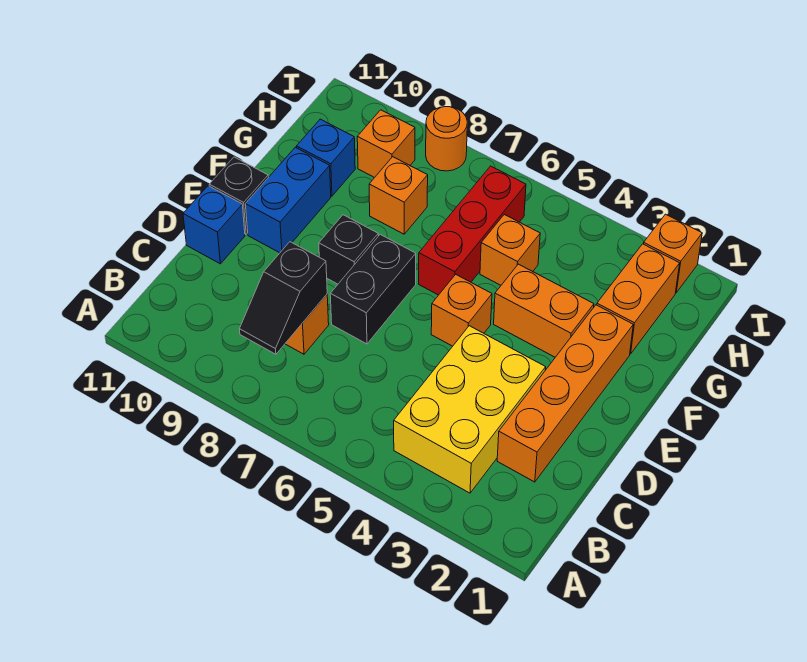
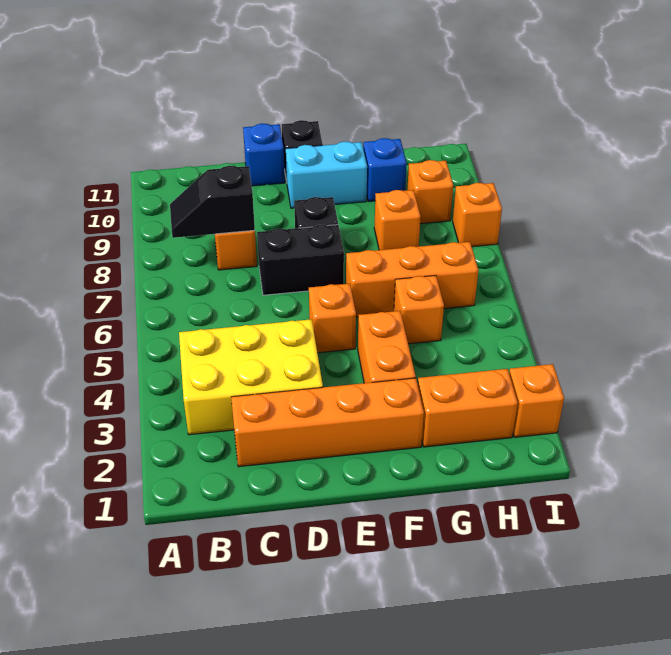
blue 1x2 brick [245,147,331,253] -> cyan 1x2 brick [286,141,367,208]
red 1x3 brick [419,166,526,295] -> orange 1x3 brick [346,242,478,317]
orange 1x1 round brick [426,107,467,171] -> orange 1x1 brick [453,183,502,247]

